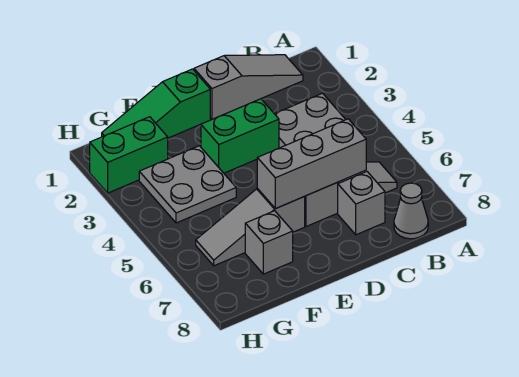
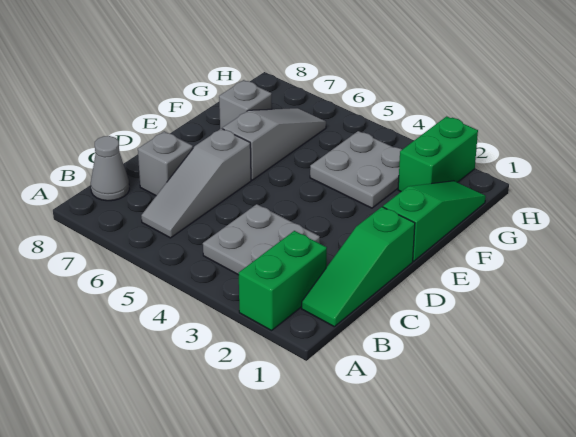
grey 1x3 slope [194,55,303,119] -> green 1x3 slope [302,207,415,327]
grey 1x3 brick [257,119,366,208] -> none
green 1x2 brick [201,99,279,173] -> green 1x2 brick moved to [239,231,327,331]

